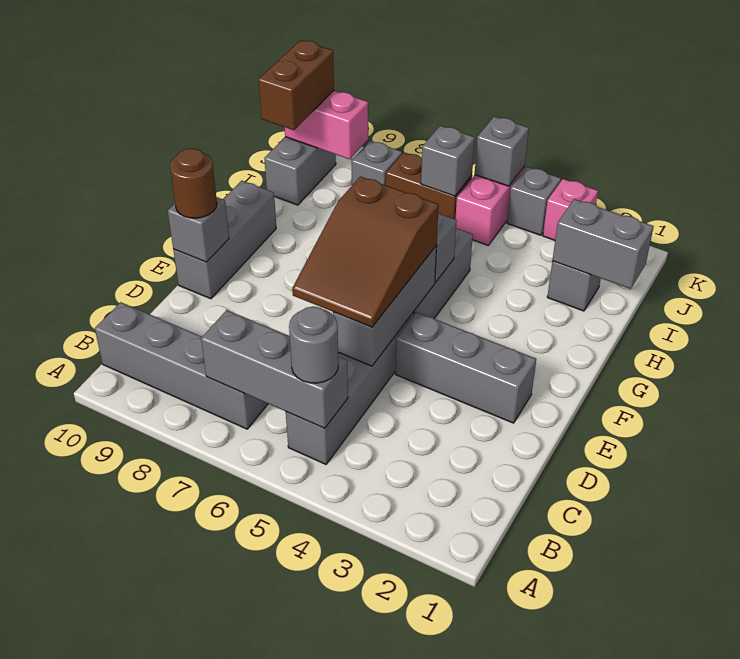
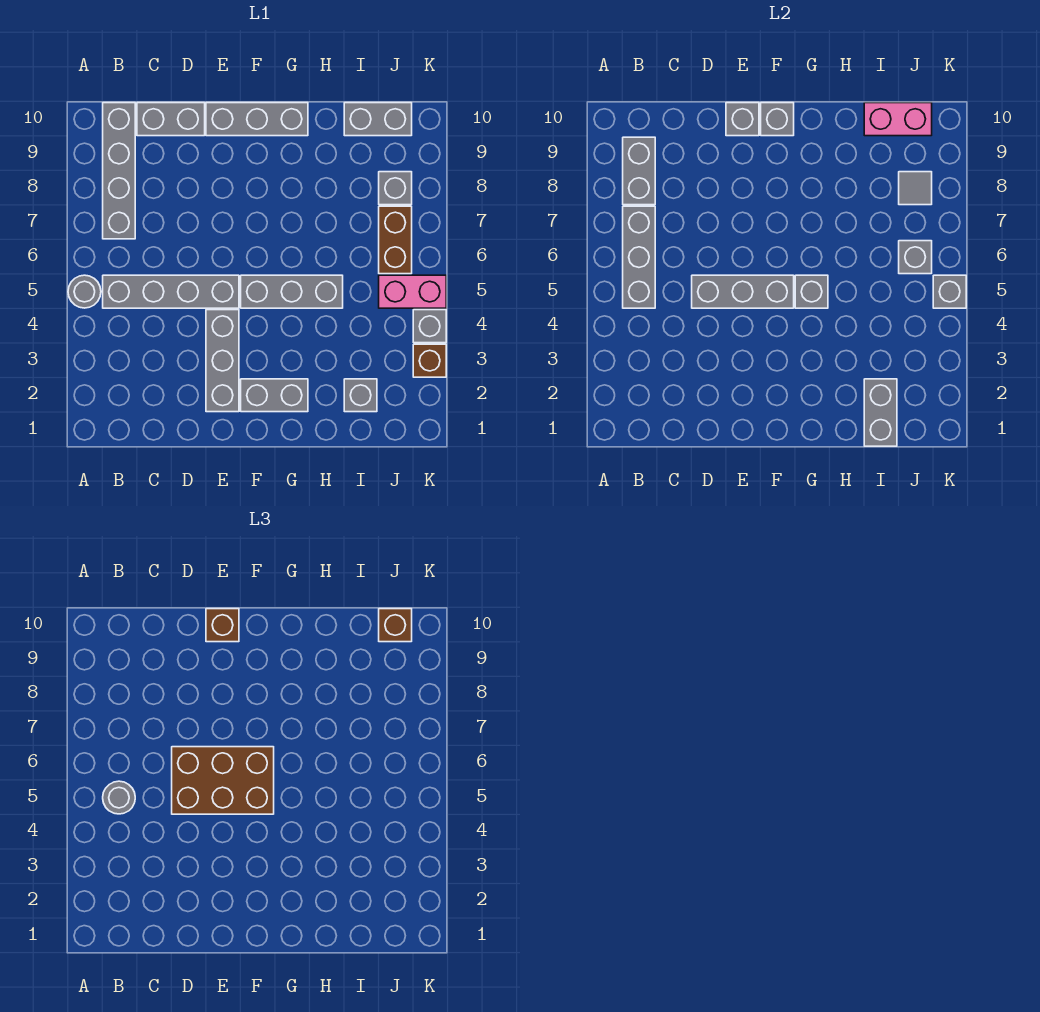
none -> grey 1x1 round brick [68,275,101,308]
none -> grey 1x2 brick [623,137,655,205]
none -> grey 1x2 brick [137,103,205,136]
brown 2x3 slope [292,177,439,327] -> brown 2x3 brick [172,747,274,814]
brown 1x1 round brick [170,148,217,218] -> brown 1x1 brick [206,609,239,642]
none -> grey 1x2 brick [241,379,308,412]
none -> grey 1x1 brick [761,103,794,136]
brown 1x2 brick [259,40,334,130] -> brown 1x1 brick [379,609,412,642]
none -> grey 1x1 tile [899,172,932,205]
pink 1x2 brick [284,91,368,159] -> pink 1x2 brick turned to [864,103,932,136]
pink 1x1 brick [543,179,598,240] -> brown 1x1 brick [413,344,446,377]

